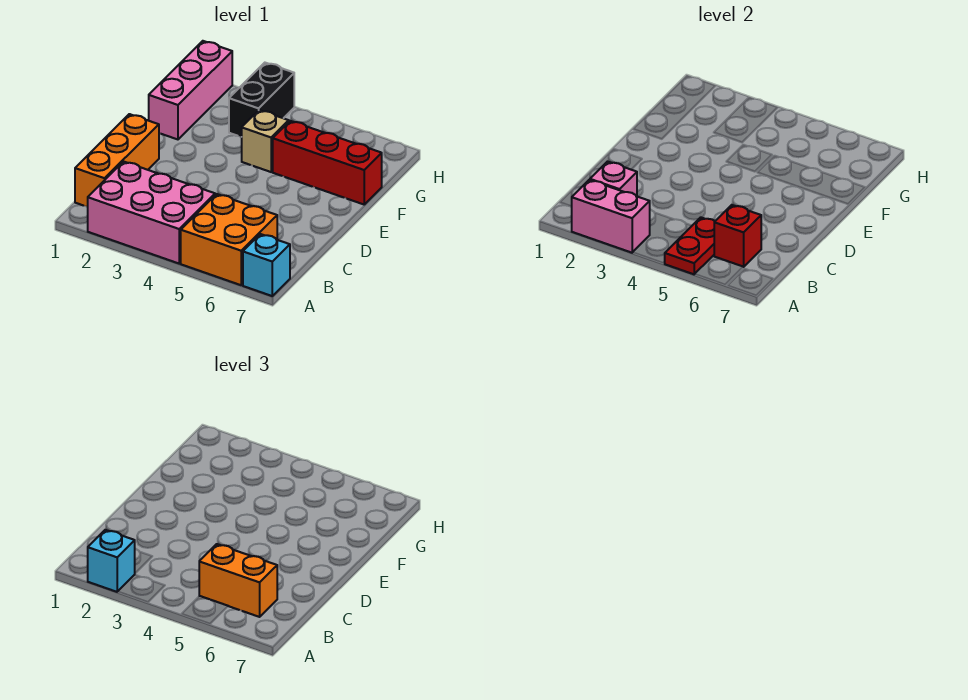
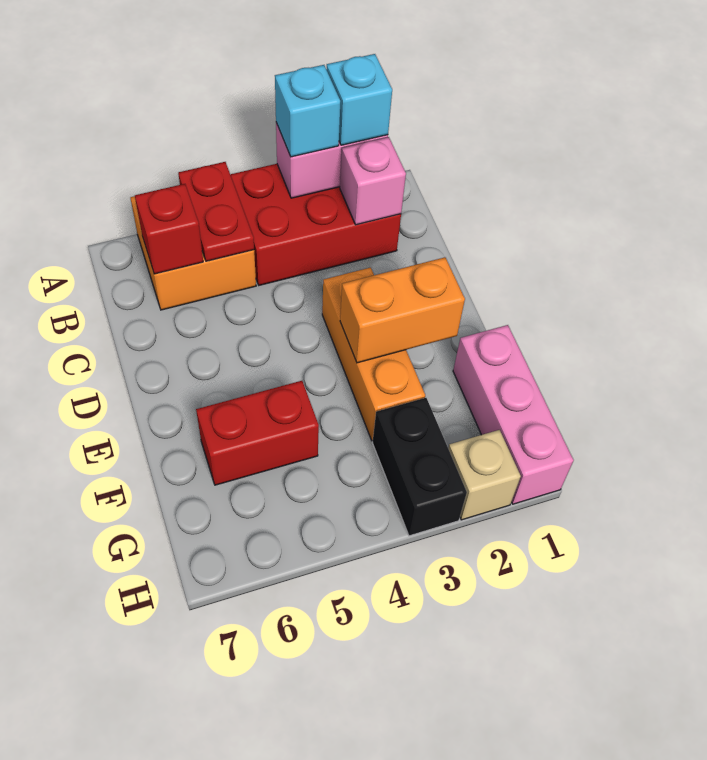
pink 2x3 brick [88,162,215,263] -> red 2x3 brick [230,164,401,285]
cyan 1x1 brick [243,234,290,296] -> cyan 1x1 brick moved to [275,65,340,157]
orange 1x3 brick [75,114,159,207] -> orange 1x3 brick moved to [322,268,425,441]
orange 1x2 brick [199,544,277,617] -> orange 1x2 brick moved to [340,257,465,363]
tan 1x1 brick [242,110,289,172] -> tan 1x1 brick moved to [448,430,521,520]
red 1x3 brick [273,121,382,204] -> red 1x2 brick [196,381,319,485]

